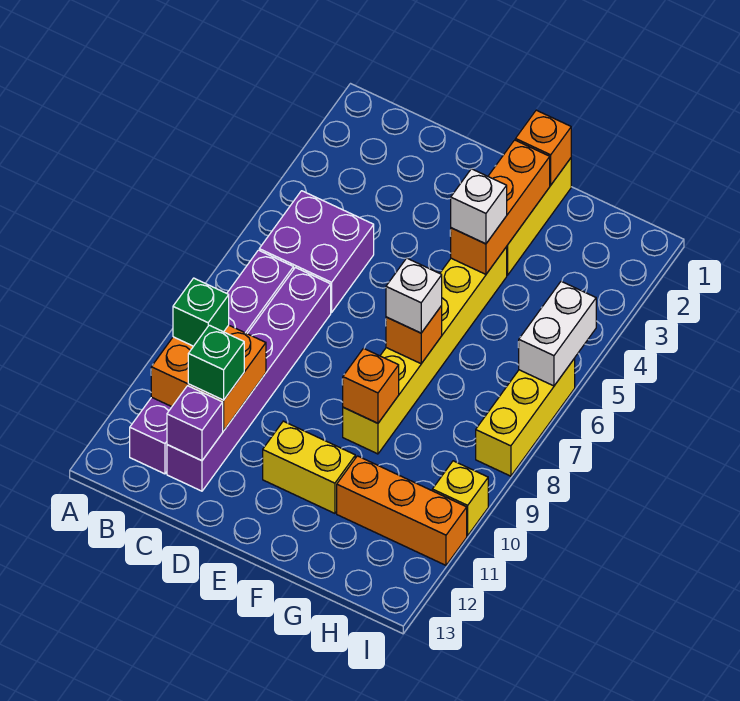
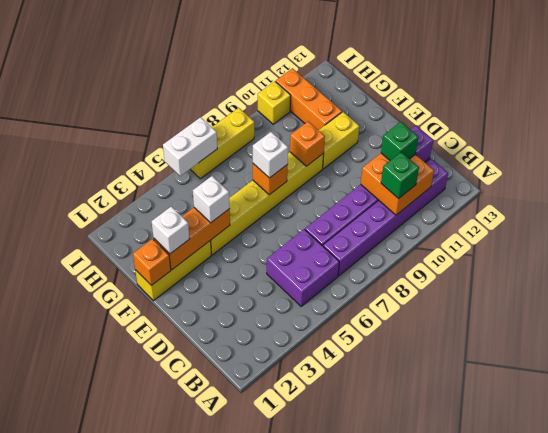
yellow 1x2 brick [263,421,355,513] -> yellow 1x2 brick turned to [319,112,359,169]
none -> white 1x1 brick [152,206,189,254]

